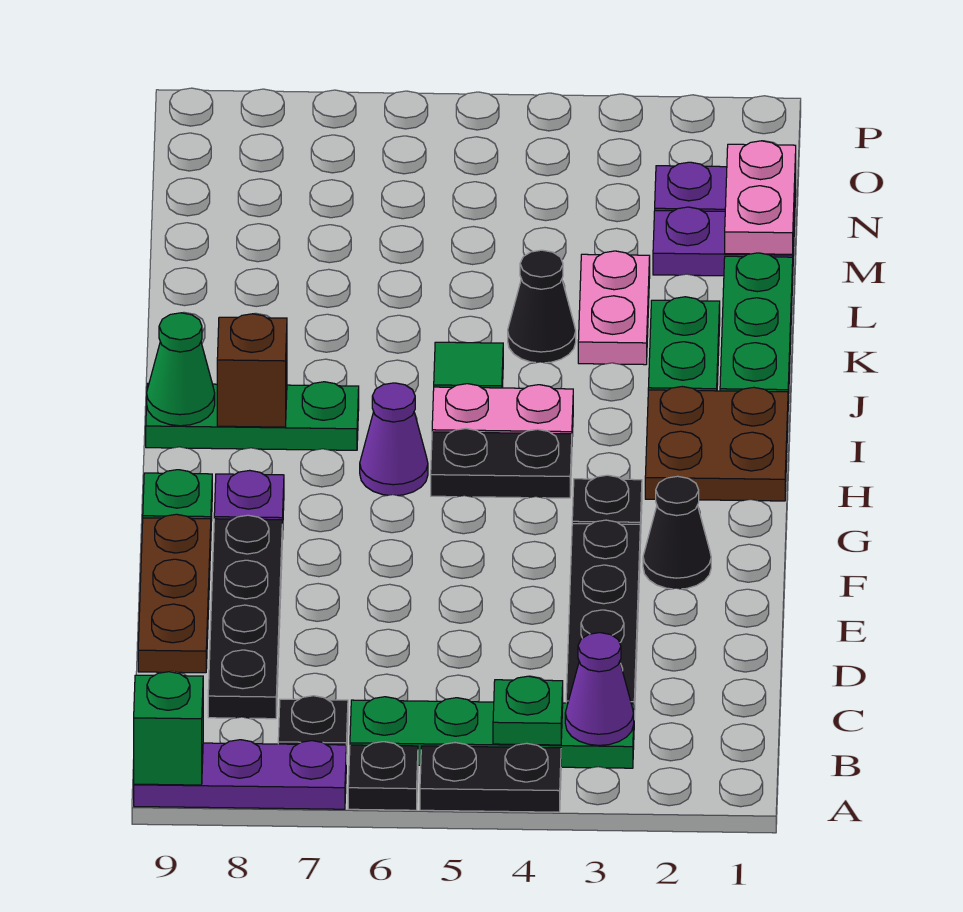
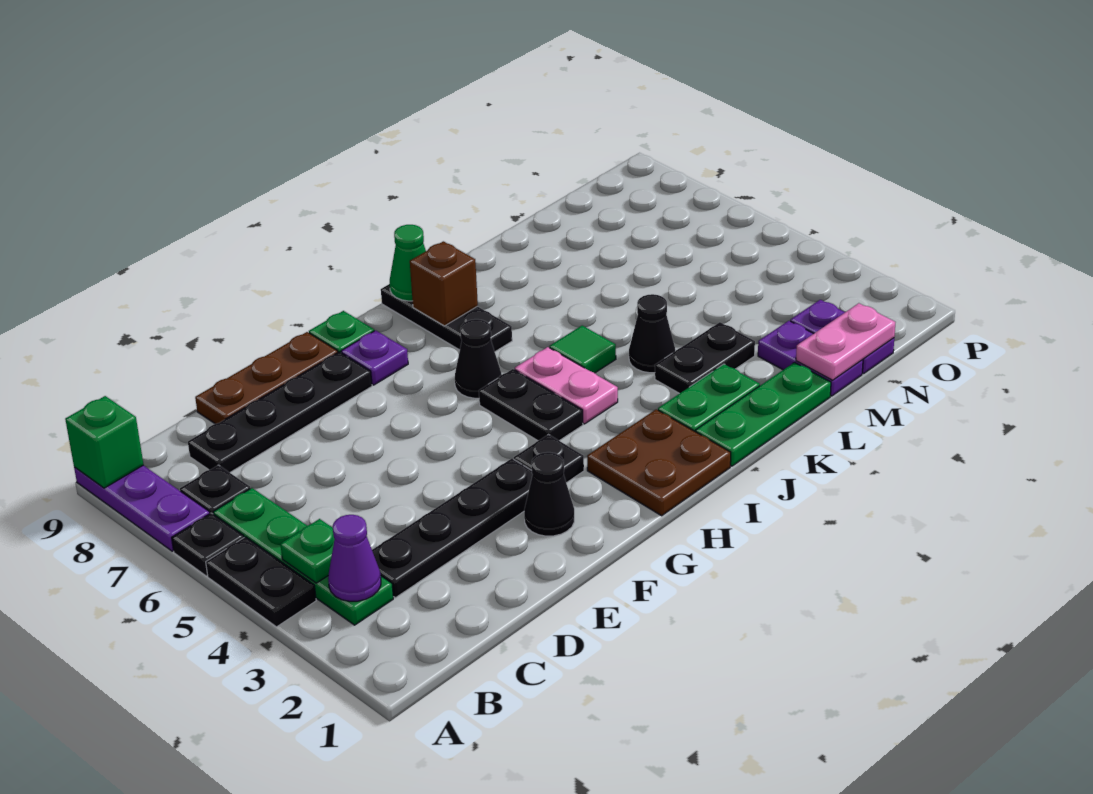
purple 1x1 cone [360,383,428,495] -> black 1x1 cone [455,319,501,398]
green 1x3 plate [146,382,359,450] -> black 1x3 plate [381,284,512,352]
pink 1x2 plate [578,251,650,365] -> black 1x2 plate [655,322,755,394]

